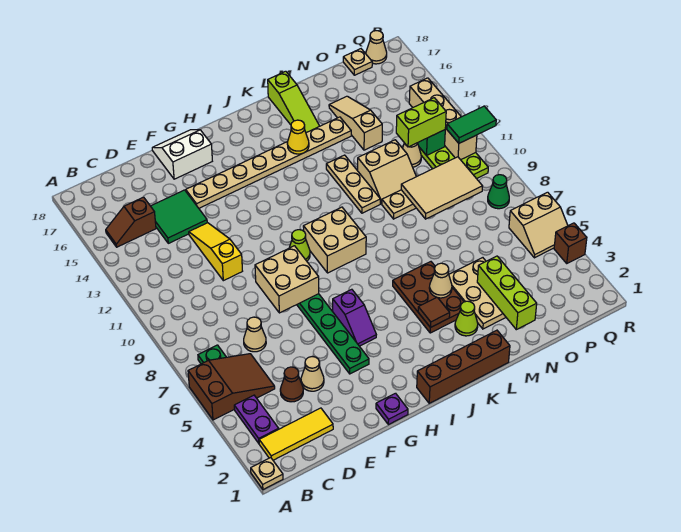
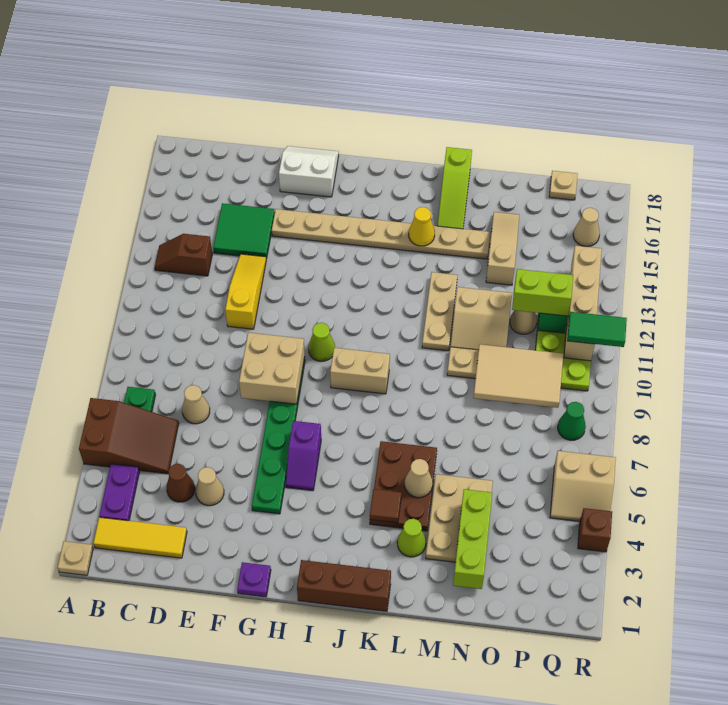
brown 1x2 slope [106,197,156,247] -> brown 1x2 slope moved to [155,234,212,276]
brown 1x4 brick [417,330,510,403] -> brown 1x3 brick [297,560,391,611]
tan 2x2 brick [303,207,366,273] -> tan 1x2 brick [330,348,390,394]
tan 1x1 cone [366,31,387,64] -> tan 1x1 cone moved to [573,208,600,247]

